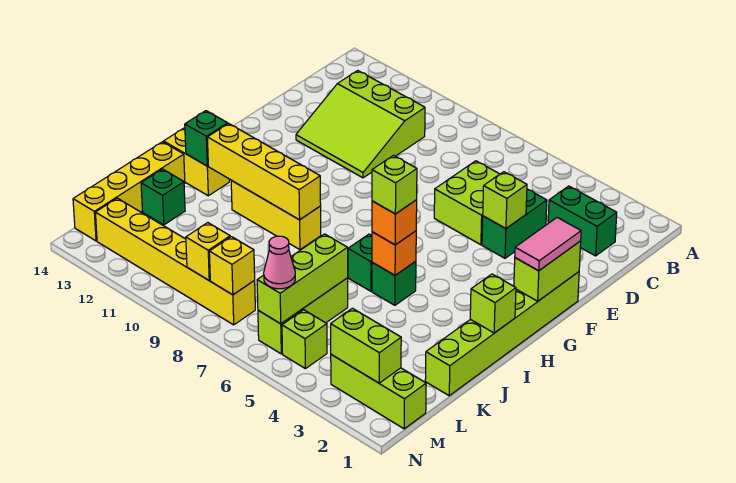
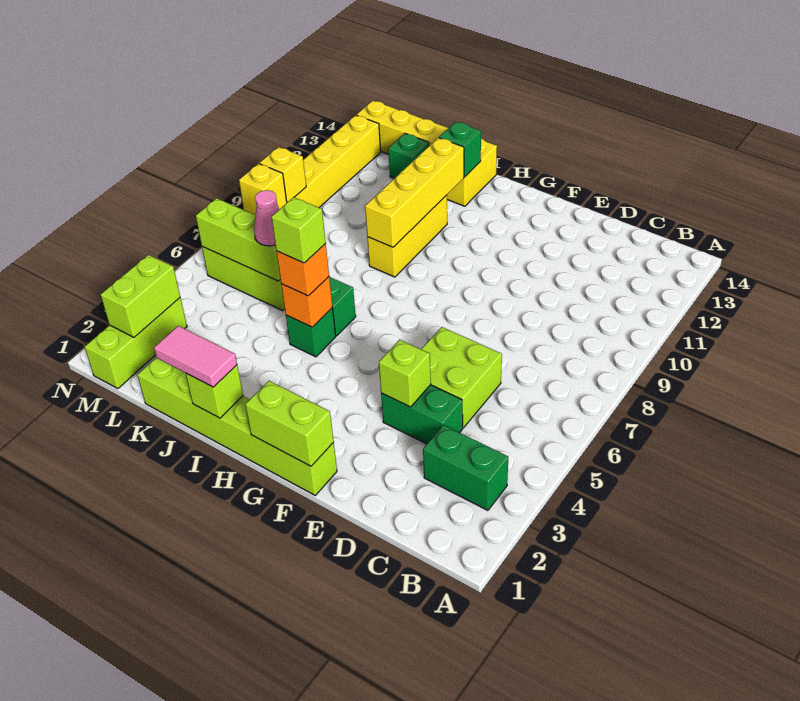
green 1x2 brick [548,186,617,256] -> green 1x2 brick turned to [423,425,508,510]
lime 3x3 slope [296,71,425,178] -> none
pink 1x2 tile [515,218,581,271] -> pink 1x2 tile moved to [154,326,237,387]
lime 1x1 brick [282,310,327,369] -> none
pink 1x1 cone [264,236,295,289] -> pink 1x1 cone moved to [254,190,279,246]

